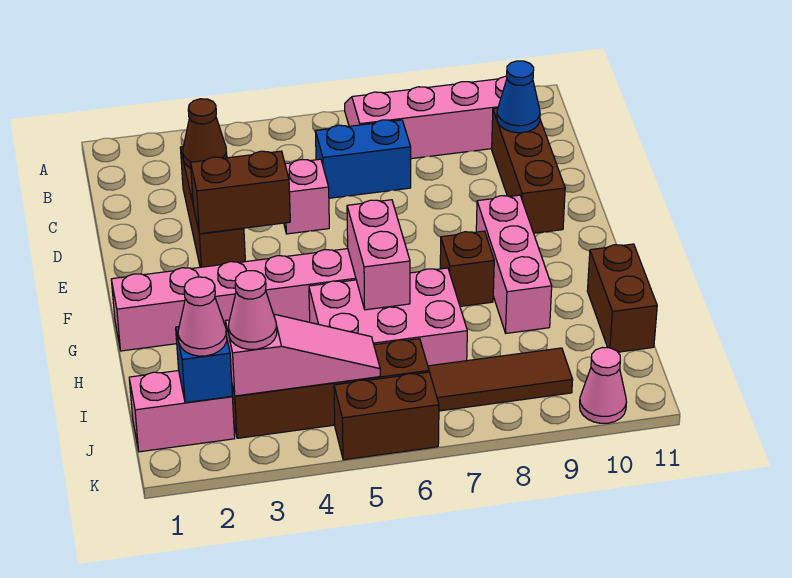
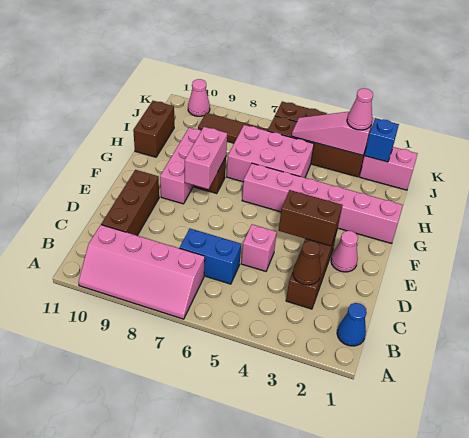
blue 1x1 cone [497,61,540,133] -> blue 1x1 cone moved to [337,303,367,346]
pink 1x2 brick [347,200,410,310] -> pink 1x2 brick moved to [185,127,227,189]
pink 1x1 cone [178,277,227,356] -> pink 1x1 cone moved to [331,231,358,272]

